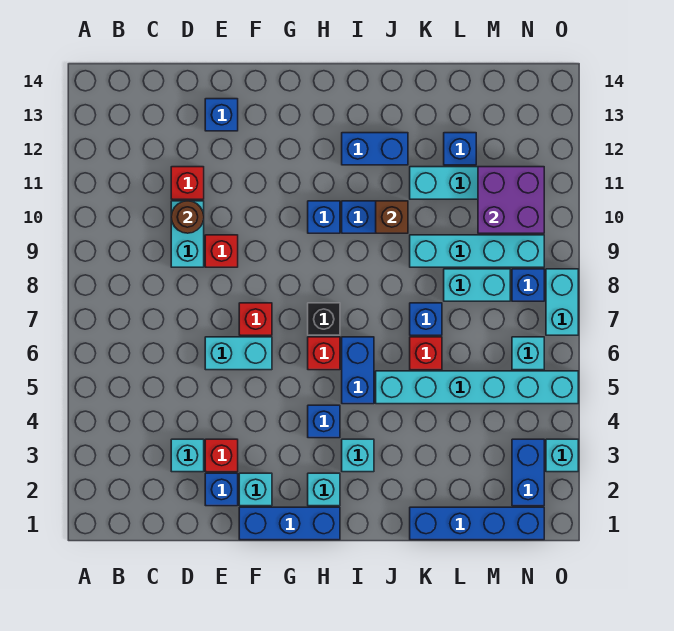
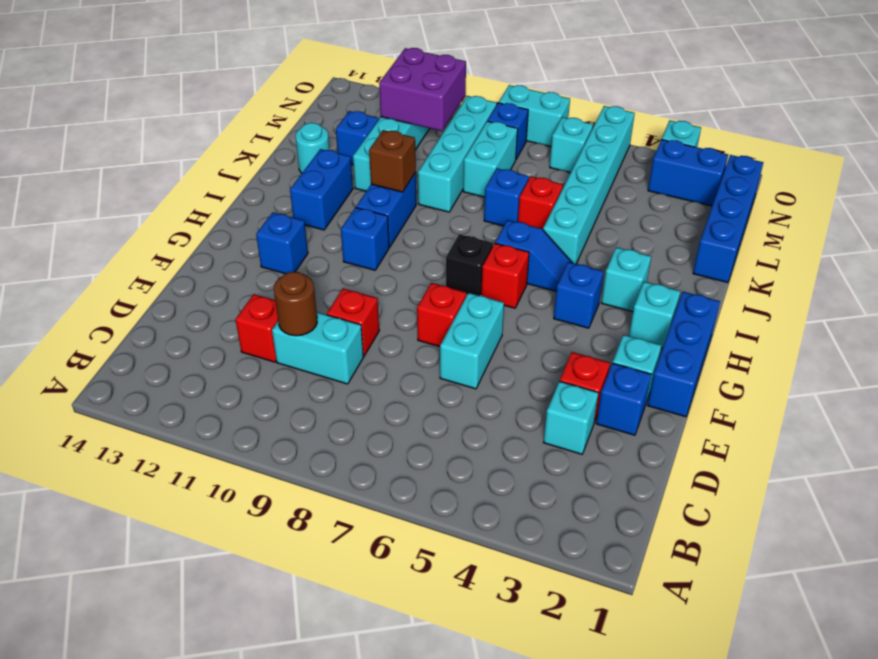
blue 1x1 brick [205,99,238,131] -> blue 1x1 brick moved to [256,212,308,274]
blue 1x2 brick [342,337,374,404] -> blue 1x2 slope [495,220,572,291]
none -> cyan 1x1 round brick [296,123,329,173]

